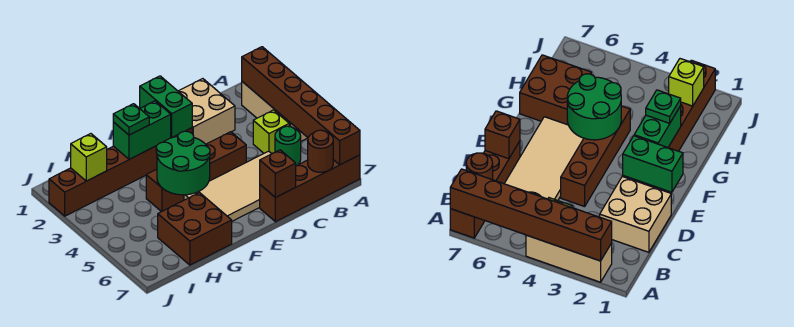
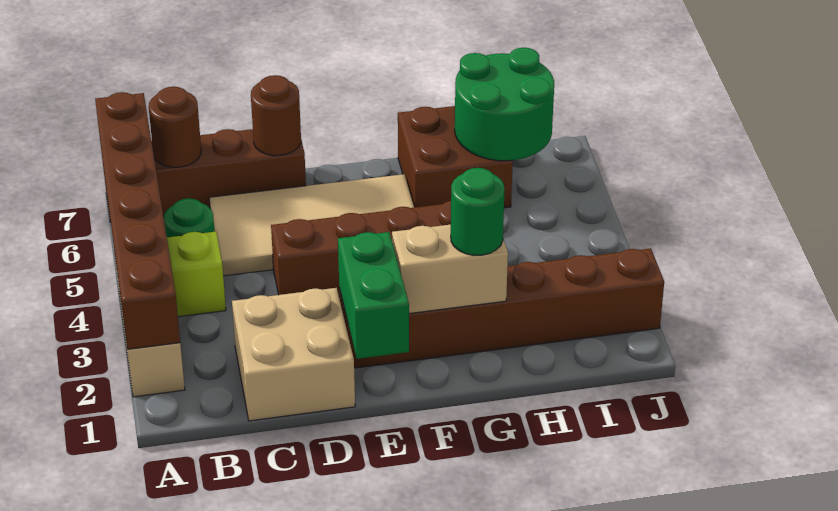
brown 1x1 brick [260,150,296,198] -> brown 1x1 round brick [251,75,301,156]
green 1x2 brick [113,101,171,159] -> tan 1x2 brick [392,225,508,313]
green 2x2 round brick [156,131,210,195] -> green 2x2 round brick moved to [455,48,554,161]
green 1x1 plate [113,104,149,135] -> green 1x1 round brick [451,168,504,255]
lime 1x1 brick [71,134,107,181] -> none

